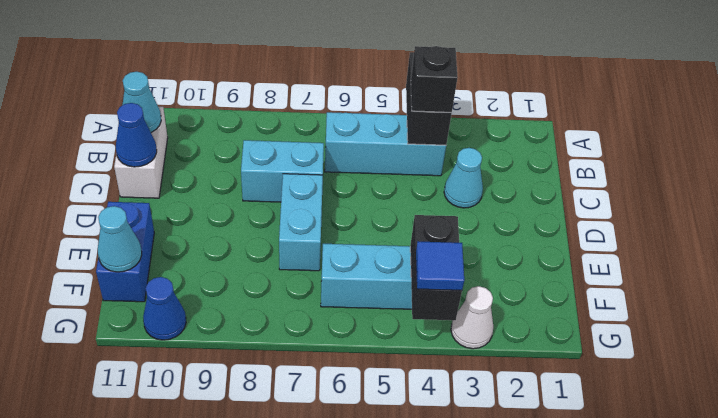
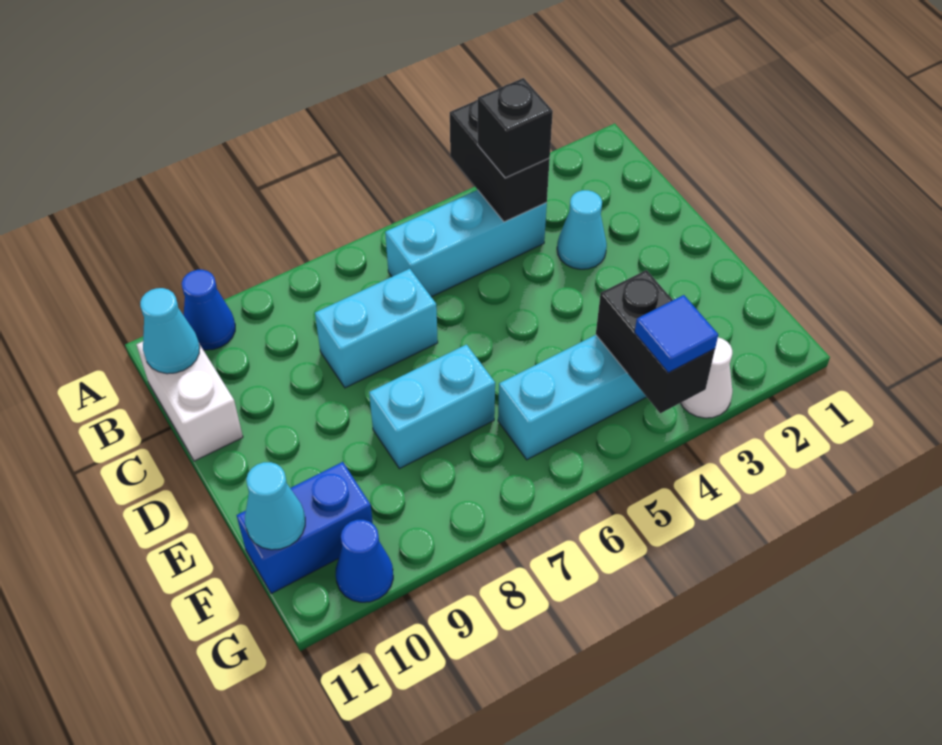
blue 1x1 cone [116,103,157,167] -> blue 1x1 cone moved to [182,270,235,350]
cyan 1x2 brick [279,174,323,271] -> cyan 1x2 brick turned to [369,345,495,469]
blue 1x2 brick [96,202,154,302] -> blue 1x2 brick turned to [237,462,373,594]

